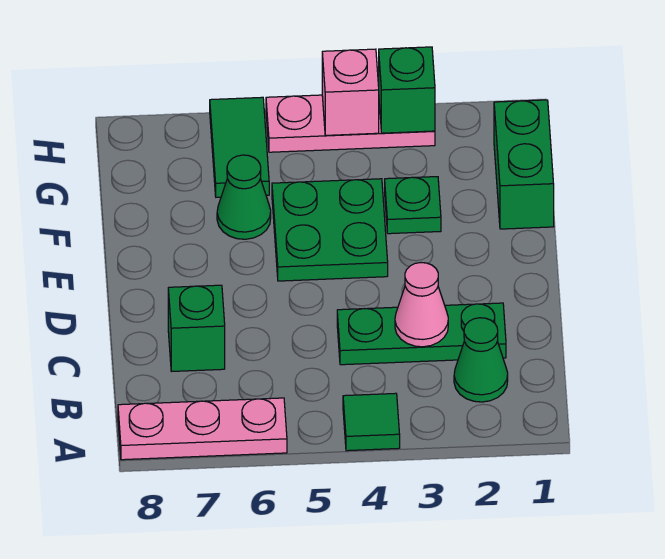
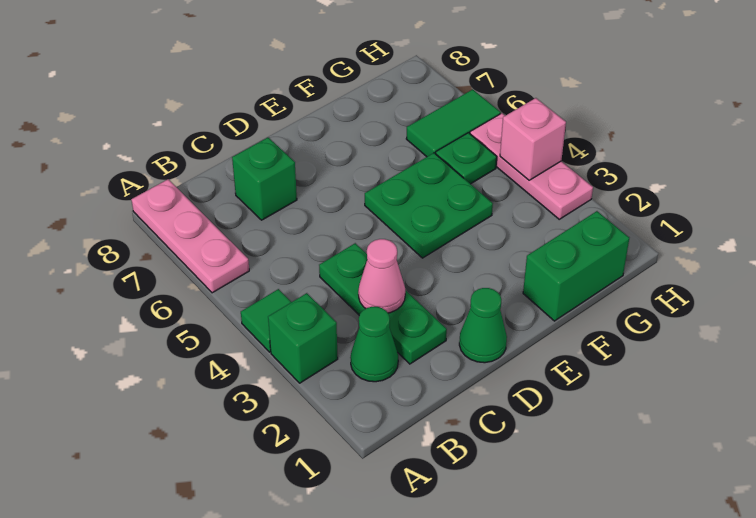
green 1x1 plate [385,177,441,234] -> green 1x1 plate moved to [436,133,497,184]
green 1x1 cone [217,155,271,239] -> green 1x1 cone moved to [459,288,507,363]
green 1x1 brick [379,47,435,133] -> green 1x1 brick moved to [268,293,338,383]

